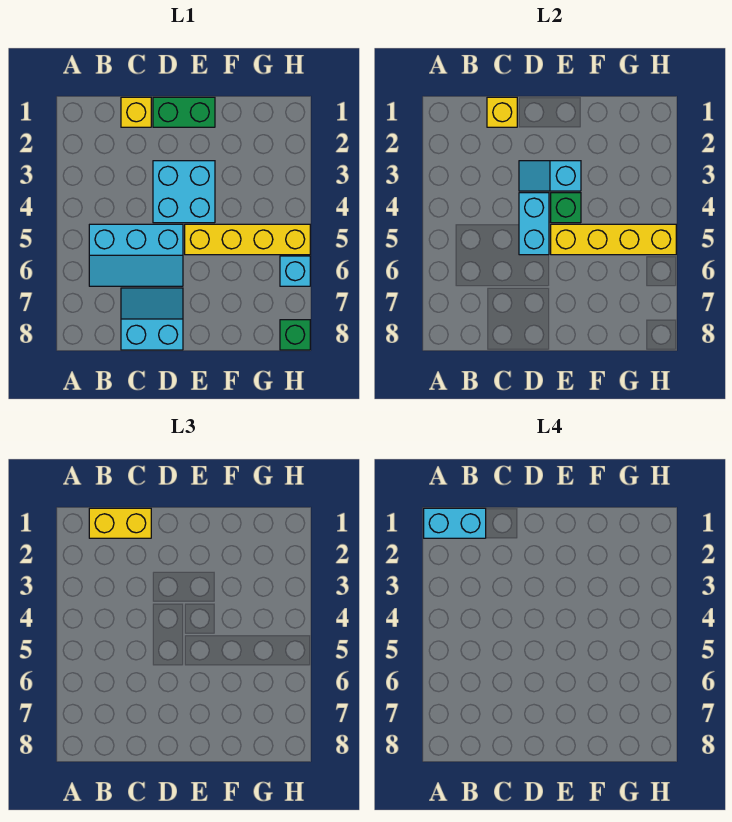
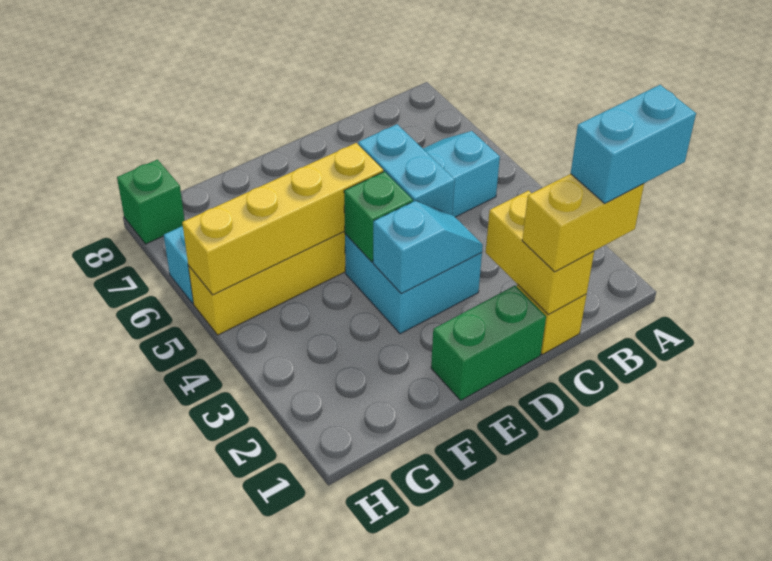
yellow 1x1 brick [487,97,517,127] -> yellow 1x2 brick [486,191,594,315]
cyan 2x2 slope [121,288,183,350] -> none

